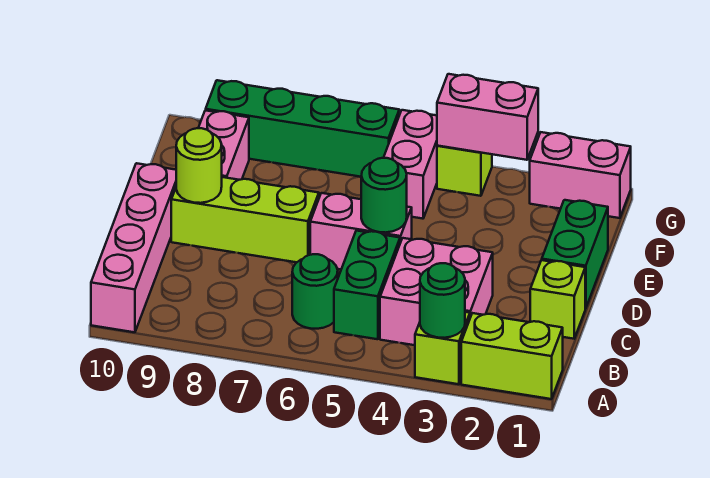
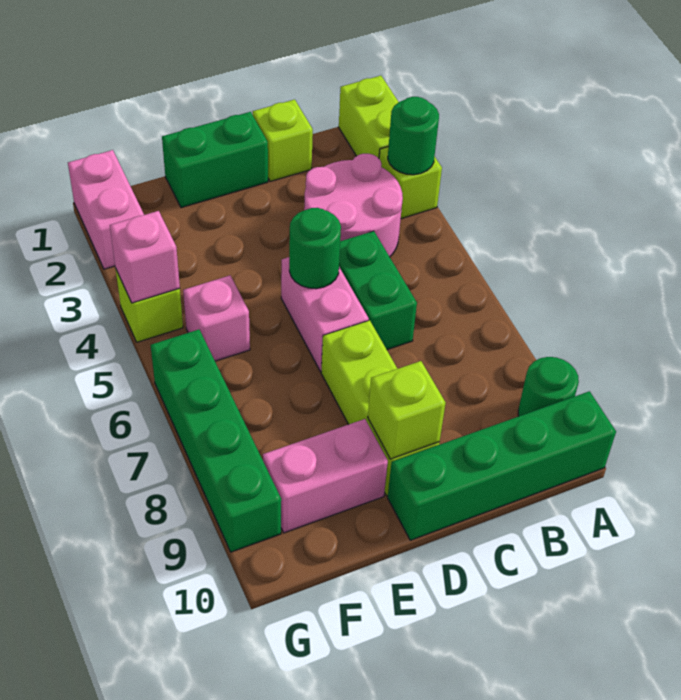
pink 1x4 brick [91,163,176,332] -> green 1x4 brick [388,391,616,540]
pink 2x2 brick [380,238,493,345] -> pink 2x2 round brick [304,154,403,257]
green 1x2 brick [334,231,400,339] -> green 1x2 brick turned to [339,231,417,350]
green 1x1 round brick [292,254,338,329] -> green 1x1 round brick moved to [518,357,579,416]
lime 1x1 round brick [176,128,222,203] -> lime 1x1 brick [368,361,446,459]
pink 1x2 brick [384,110,437,219] -> pink 1x1 brick [183,276,250,361]
pink 1x2 brick [437,74,538,160] -> pink 1x1 brick [110,211,180,303]

